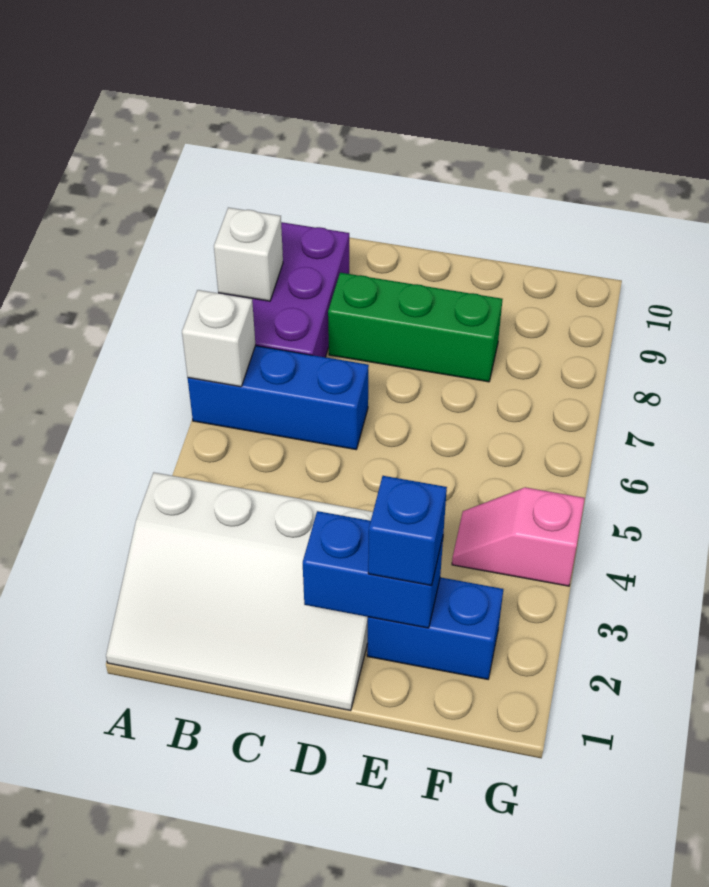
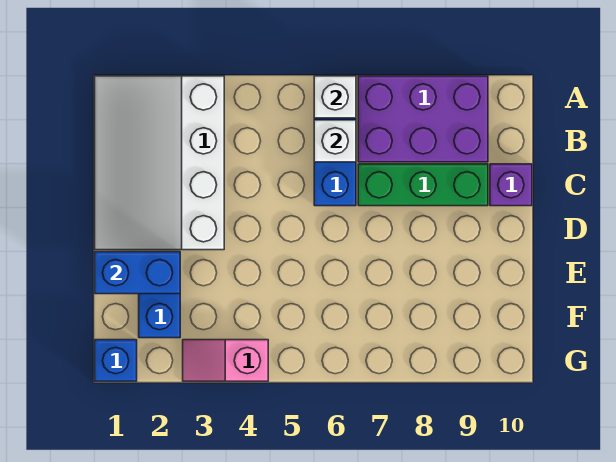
white 1x1 brick [214,208,283,301] -> white 1x1 brick moved to [314,120,356,162]
green 1x3 brick [328,273,503,382] -> green 1x3 brick turned to [358,164,488,206]
none -> purple 1x1 brick [490,164,532,206]
blue 1x2 brick [303,511,443,628] -> blue 1x2 brick turned to [95,252,180,294]
blue 1x1 brick [368,476,447,586] -> blue 1x1 brick moved to [95,340,137,381]
pink 1x2 slope [452,487,585,586] -> pink 1x2 slope turned to [183,340,268,381]

